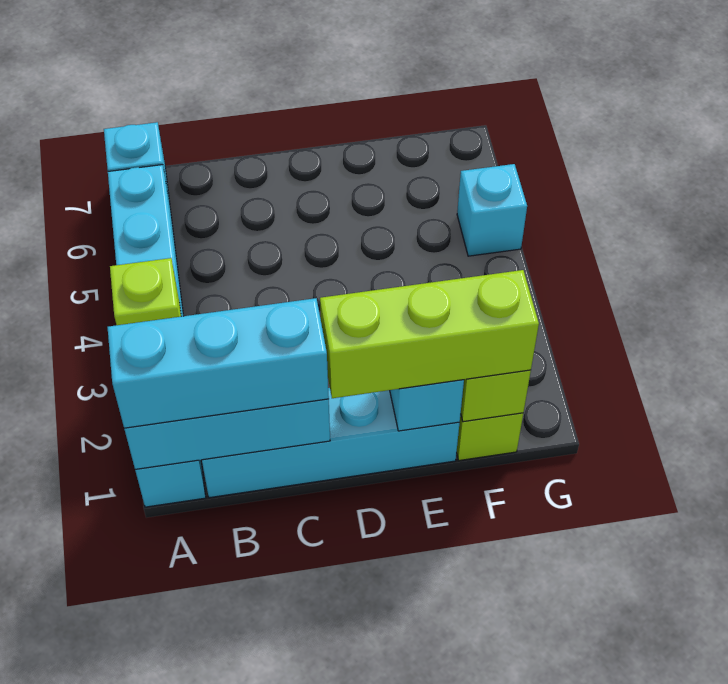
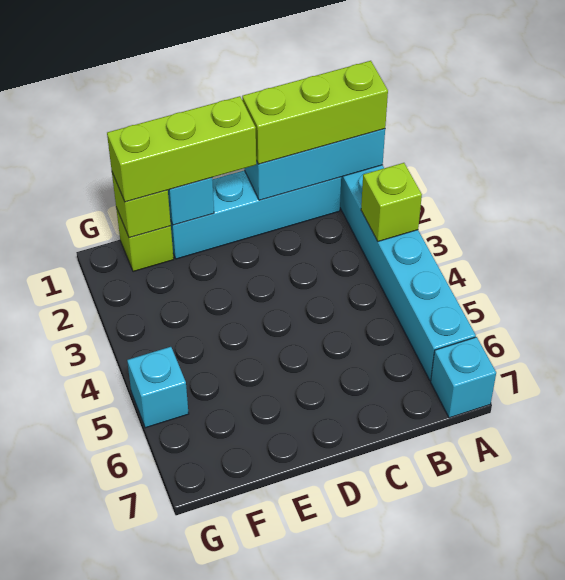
cyan 1x3 brick [108,298,329,428] -> lime 1x3 brick [242,61,388,164]

